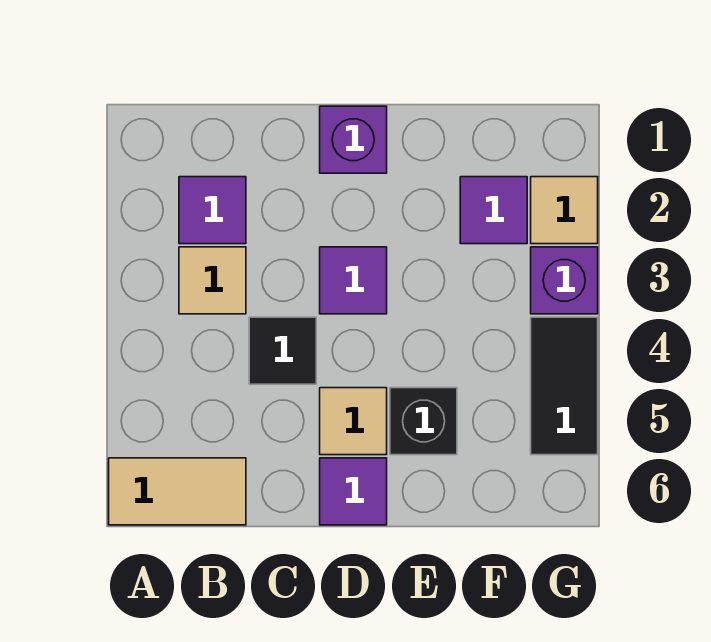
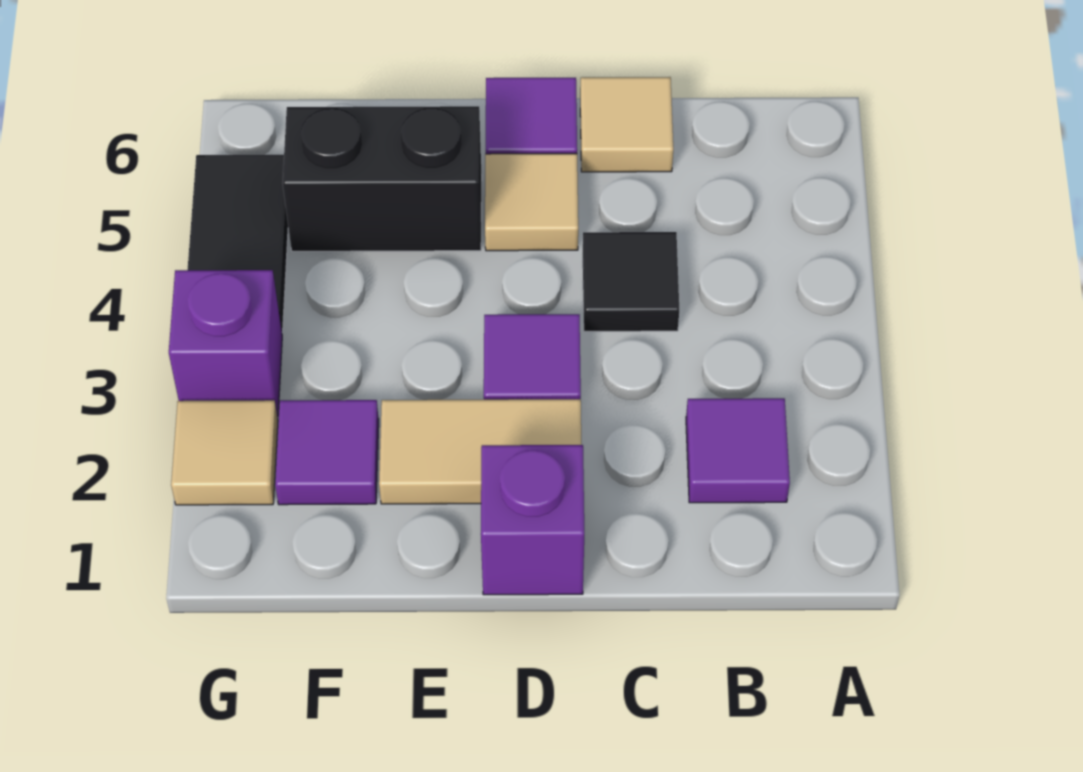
tan 1x2 tile [109,458,246,525] -> tan 1x2 tile moved to [379,399,581,504]
tan 1x1 tile [179,247,246,314] -> tan 1x1 tile moved to [580,77,673,172]
black 1x1 brick [390,388,457,455] -> black 1x2 brick [283,106,482,251]

